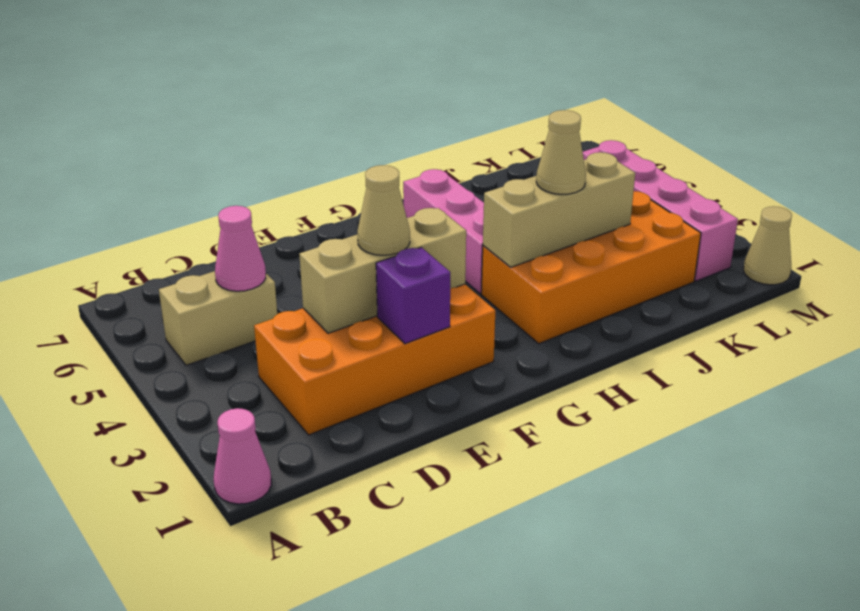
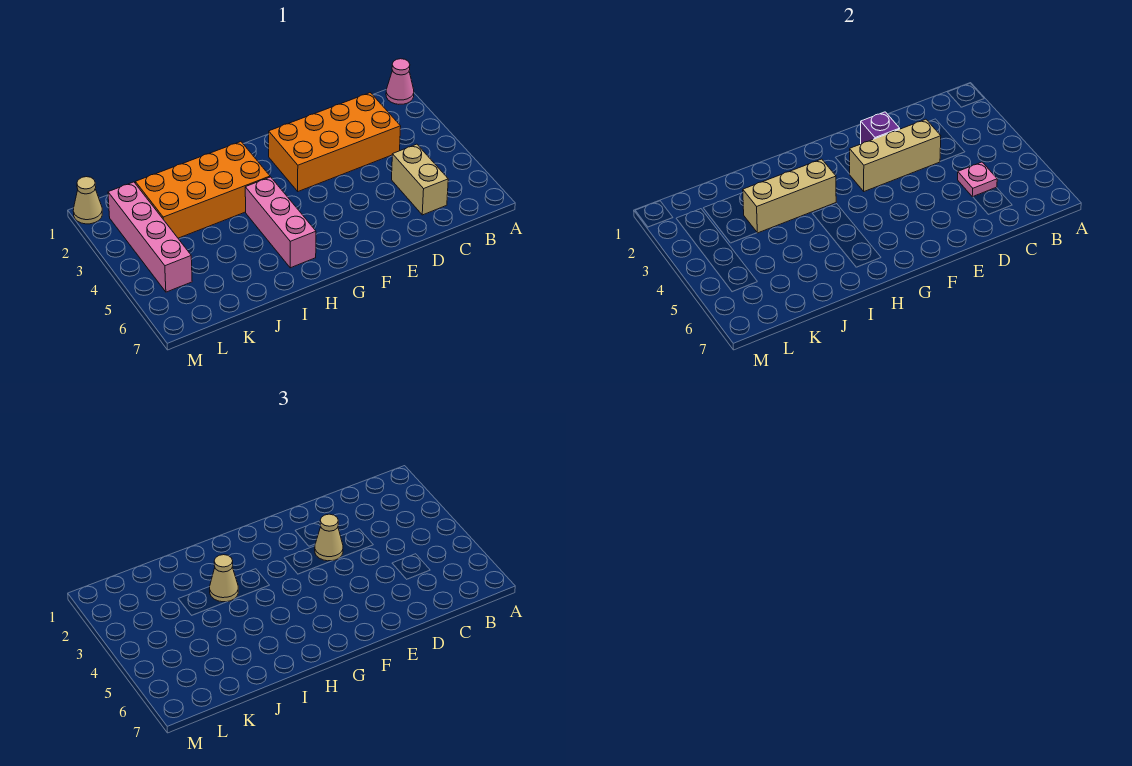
tan 1x2 brick [159,271,277,365] -> tan 1x2 brick turned to [392,144,448,215]
pink 1x1 cone [215,206,266,291] -> pink 1x1 plate [958,162,997,197]

